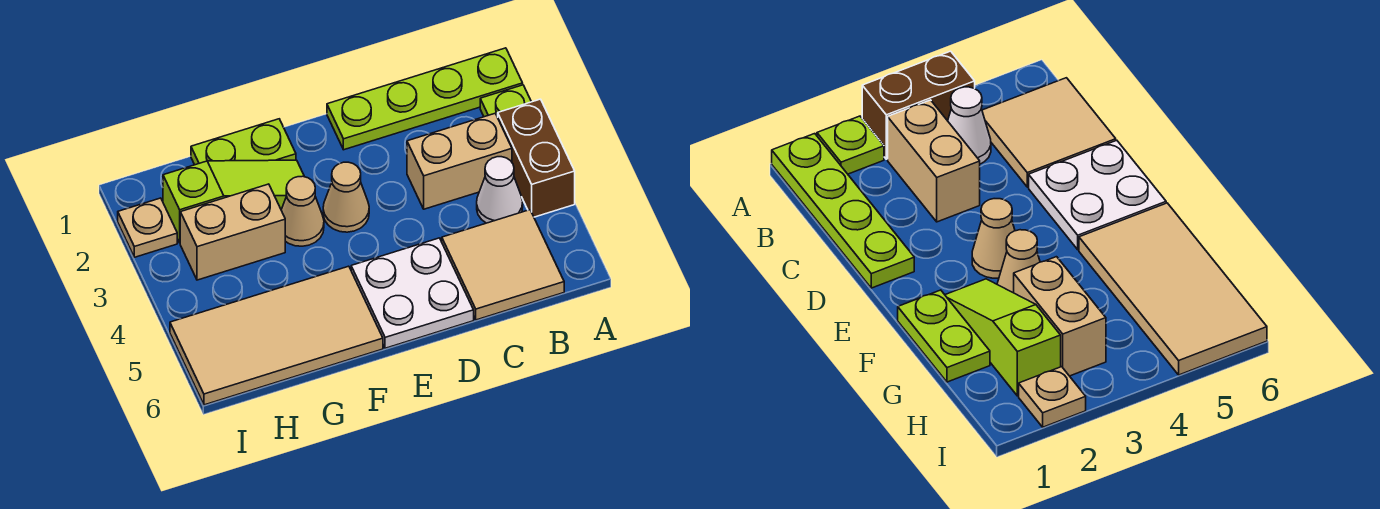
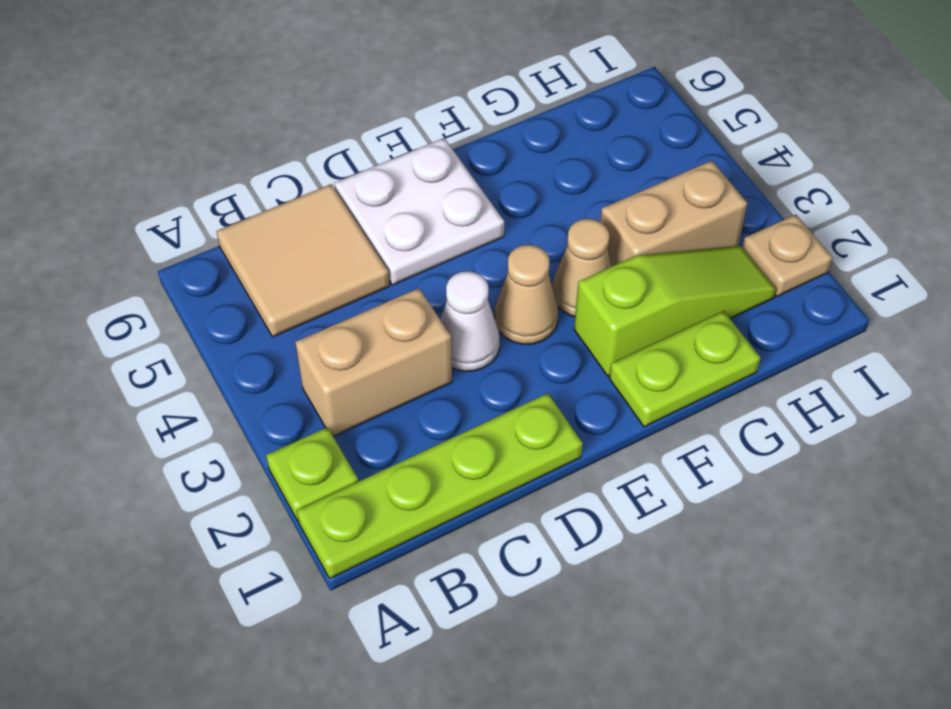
brown 1x2 brick [498,99,575,217] -> none
white 1x1 cone [477,157,523,223] -> white 1x1 cone moved to [440,271,500,371]
lime 1x3 slope [163,160,304,243] -> lime 1x3 slope turned to [574,246,776,376]
tan 2x4 tile [170,266,383,405] -> none

